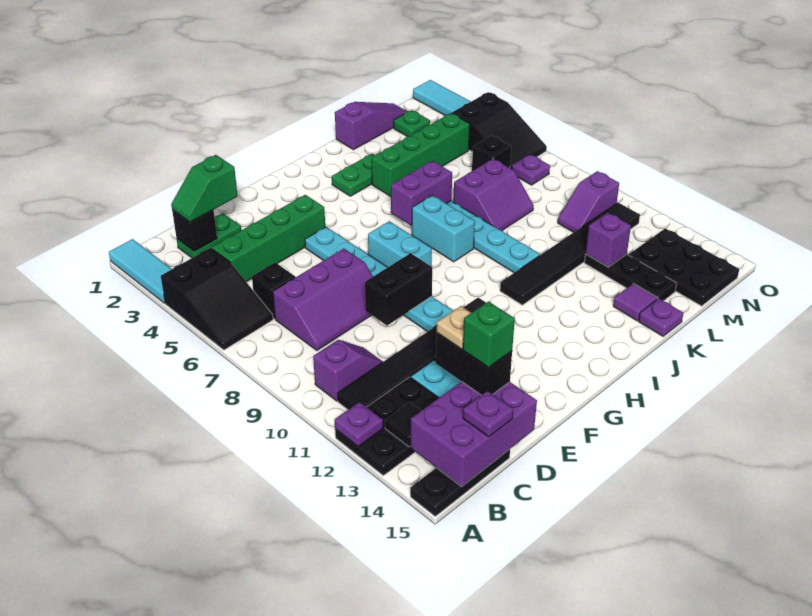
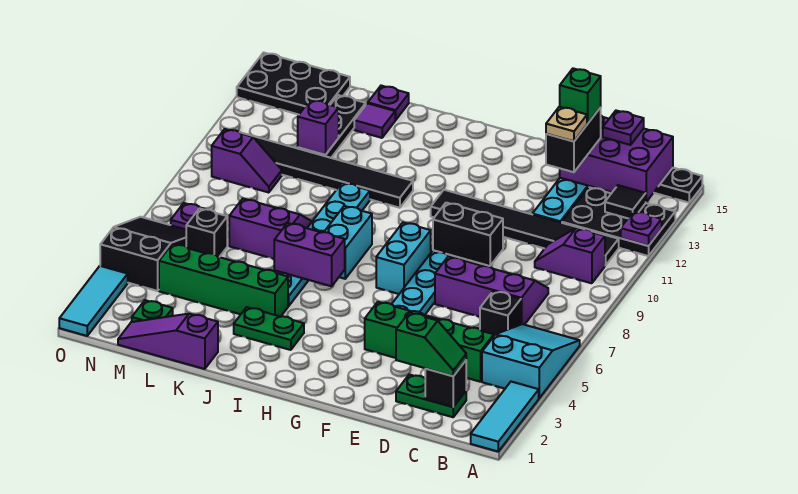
black 2x3 slope [161,248,273,350] -> cyan 2x3 slope [482,324,580,398]
black 2x3 plate [629,228,739,306] -> black 2x3 plate turned to [237,53,350,114]

